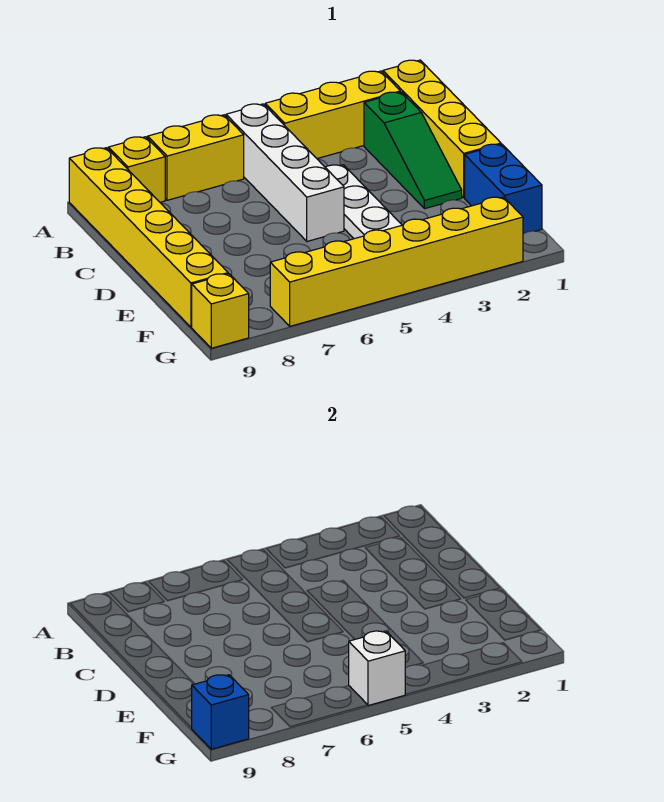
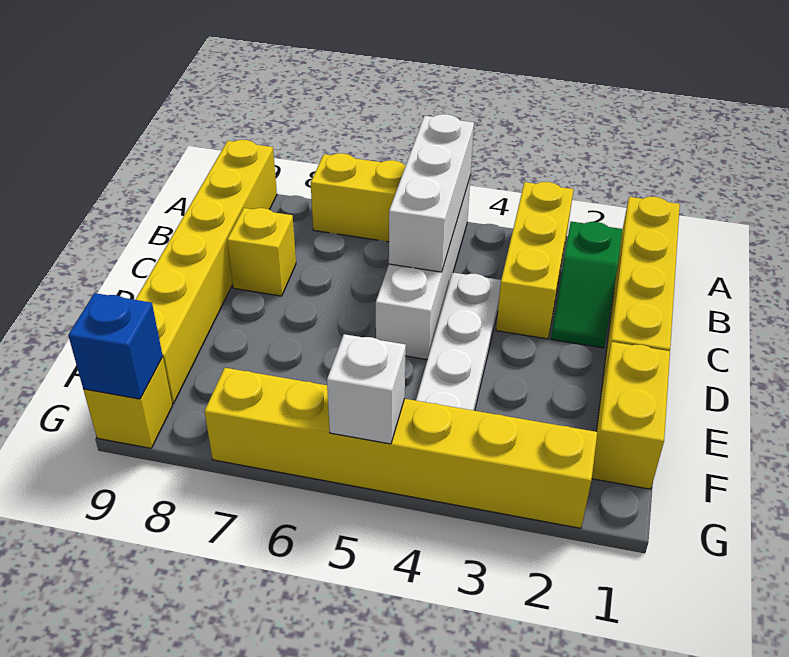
yellow 1x3 brick [265,71,400,159] -> yellow 1x3 brick turned to [496,182,574,339]
none -> white 1x3 brick [389,114,474,272]
yellow 1x1 brick [108,137,165,202] -> yellow 1x1 brick moved to [227,208,296,296]
green 1x3 slope [364,92,462,209] -> green 1x2 slope [551,222,622,348]
blue 1x2 brick [465,144,542,234] -> yellow 1x2 brick [592,342,670,489]

